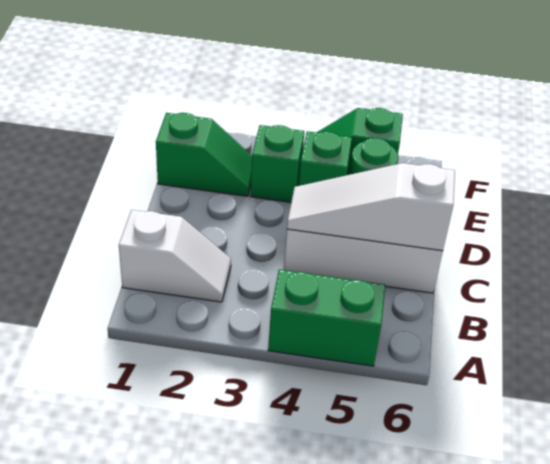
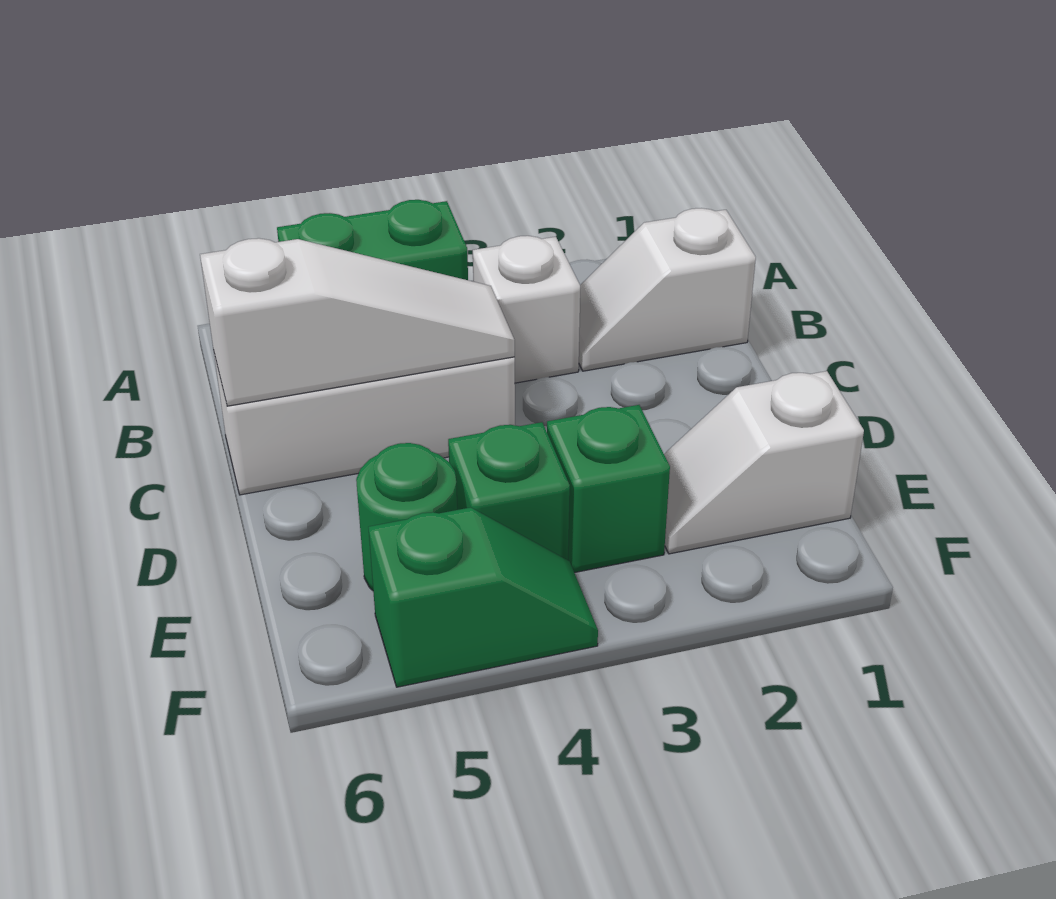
none -> white 1x1 brick [473,236,580,383]
green 1x2 slope [156,113,252,196] -> white 1x2 slope [664,371,864,554]

